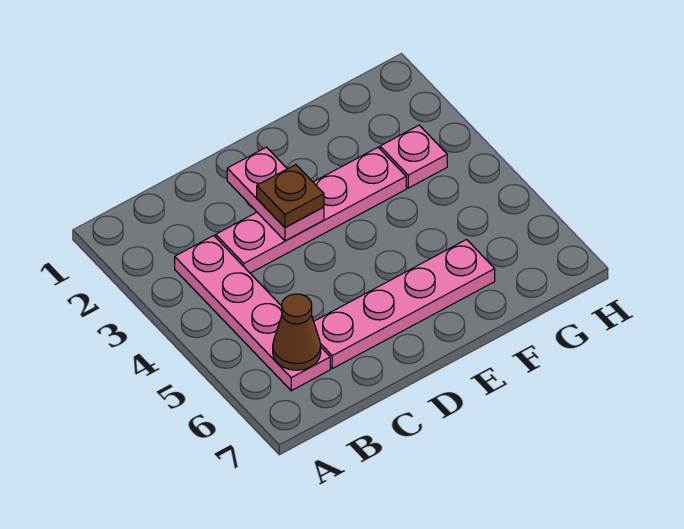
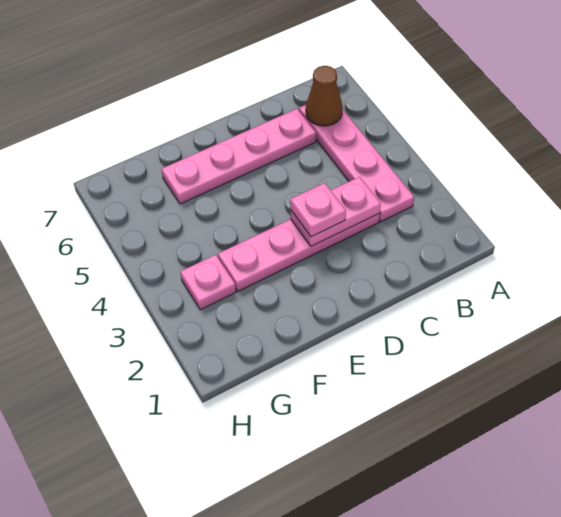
pink 1x2 plate [227,147,324,241] -> pink 1x2 plate turned to [290,177,381,246]
brown 1x1 plate [257,165,324,228] -> pink 1x1 plate [290,183,346,237]

